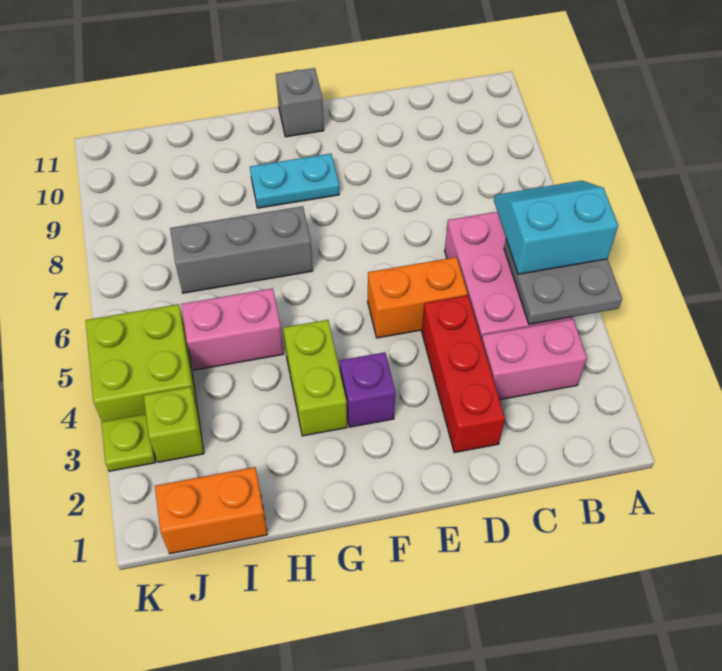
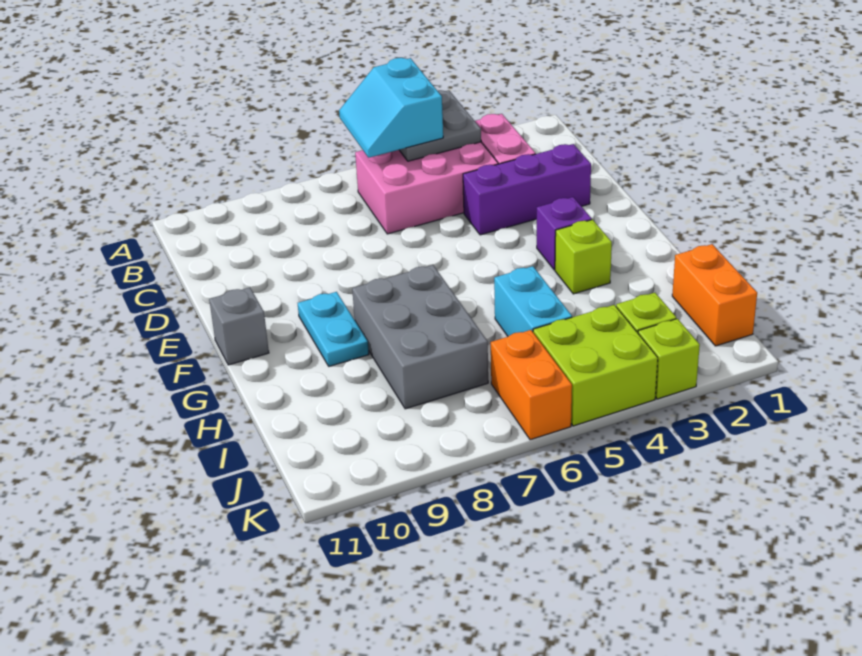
red 1x3 brick [422,295,505,453] -> purple 1x3 brick [463,144,591,235]
orange 1x2 brick [368,257,468,338] -> orange 1x2 brick moved to [491,330,572,440]
lime 1x2 brick [283,320,347,436] -> lime 1x1 brick [555,220,612,294]
grey 1x3 brick [170,206,313,293] -> grey 2x3 brick [352,265,488,409]
pink 1x2 brick [181,288,284,370] -> cyan 1x2 brick [494,266,572,336]
lime 1x1 plate [101,414,156,471] -> lime 1x1 brick [638,319,700,399]

